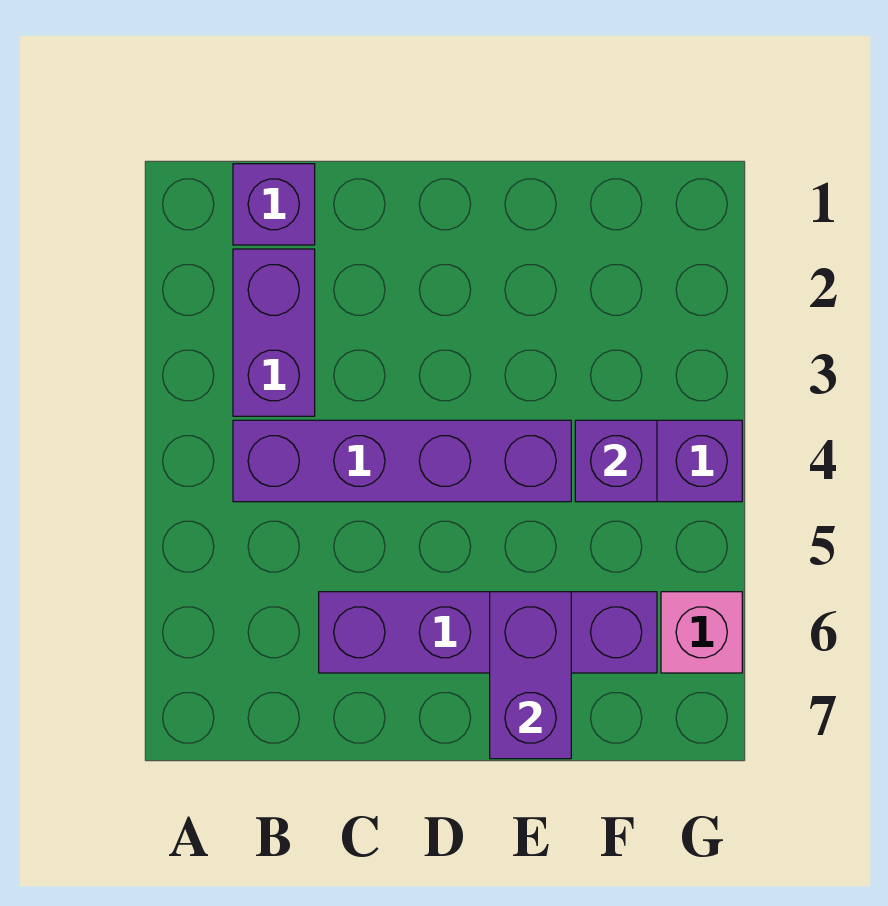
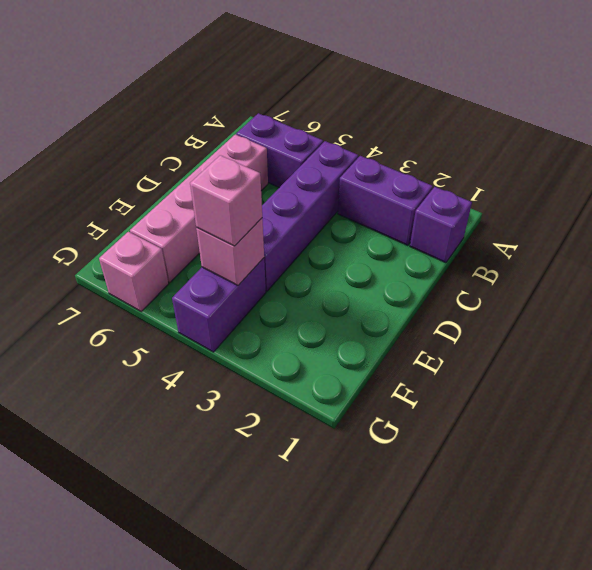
purple 1x4 brick [319,592,657,673] -> pink 1x4 brick [130,134,268,283]
purple 1x2 brick [490,592,571,759] -> purple 1x2 brick moved to [236,113,323,188]
purple 1x1 brick [575,420,657,502] -> pink 1x1 brick [196,218,264,285]
none -> pink 1x1 brick [190,155,262,246]

